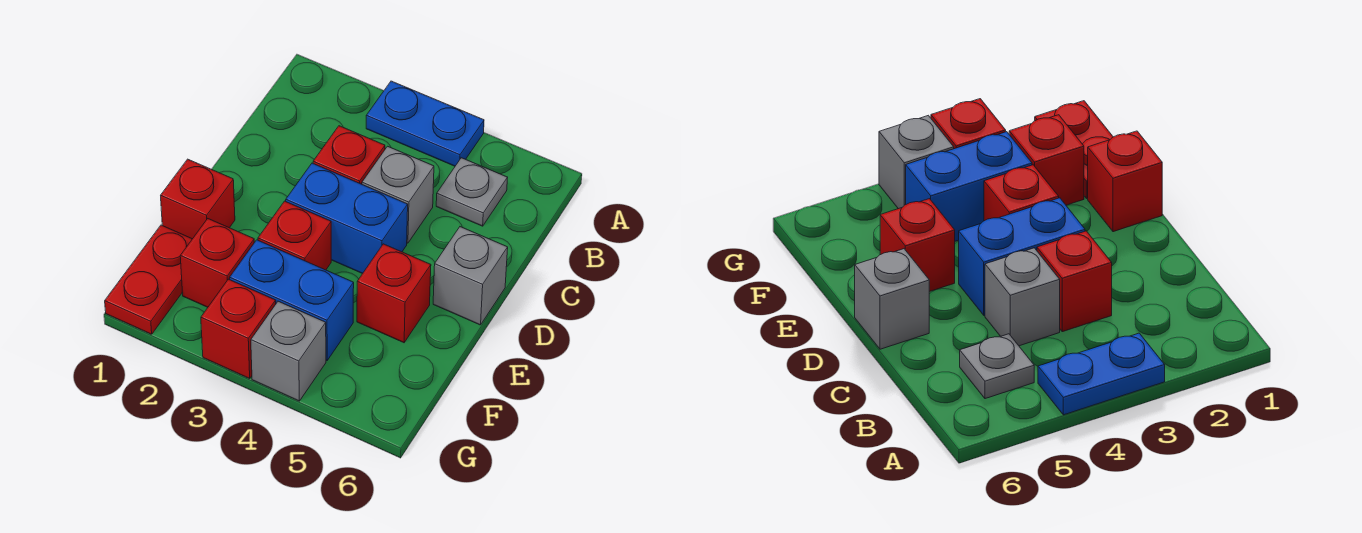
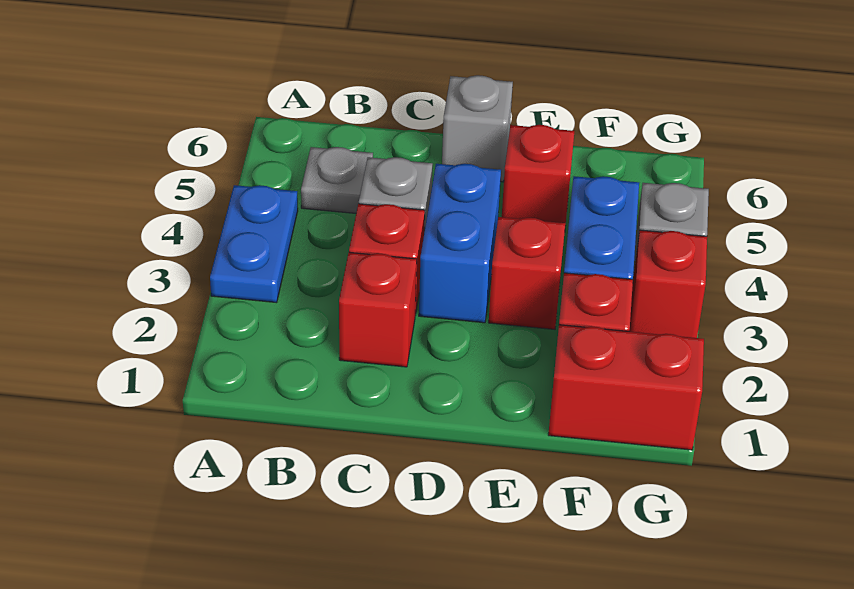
red 1x1 brick [161,159,235,239] -> red 1x1 brick moved to [339,252,417,367]
red 1x2 plate [105,225,192,334] -> red 1x2 brick [548,325,704,450]

